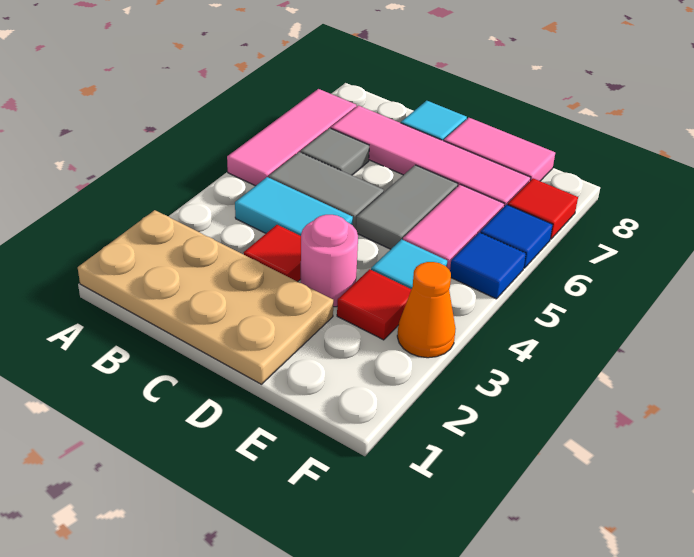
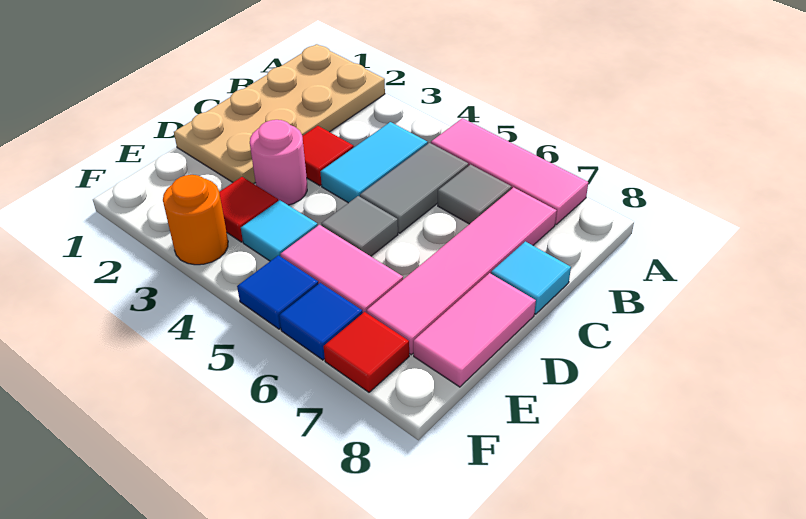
grey 1x2 tile [356,165,458,249] -> grey 1x1 tile [321,196,398,256]
orange 1x1 cone [397,262,456,358] -> orange 1x1 round brick [163,175,228,265]

